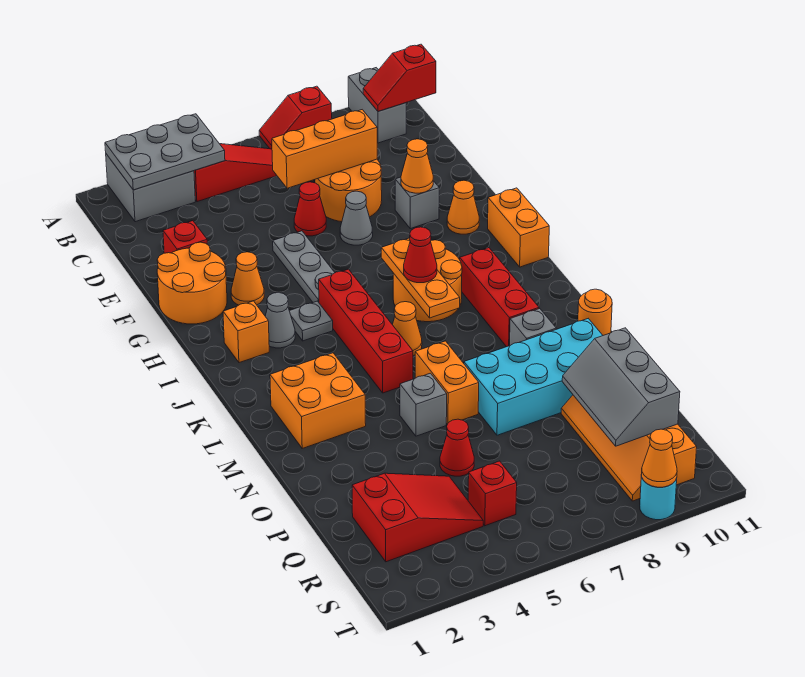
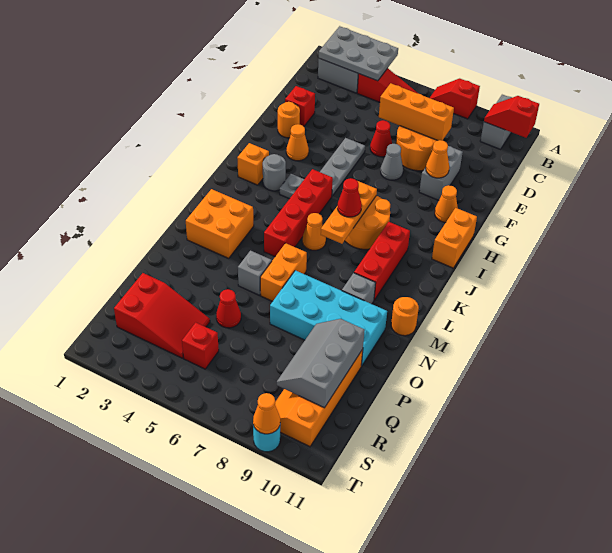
orange 2x2 round brick [157,242,227,324] -> orange 1x1 round brick [278,102,300,138]
grey 1x1 brick [395,177,439,229] -> grey 1x2 brick [419,146,463,200]
grey 1x1 cone [265,293,295,348] -> grey 1x1 round brick [263,154,286,191]

